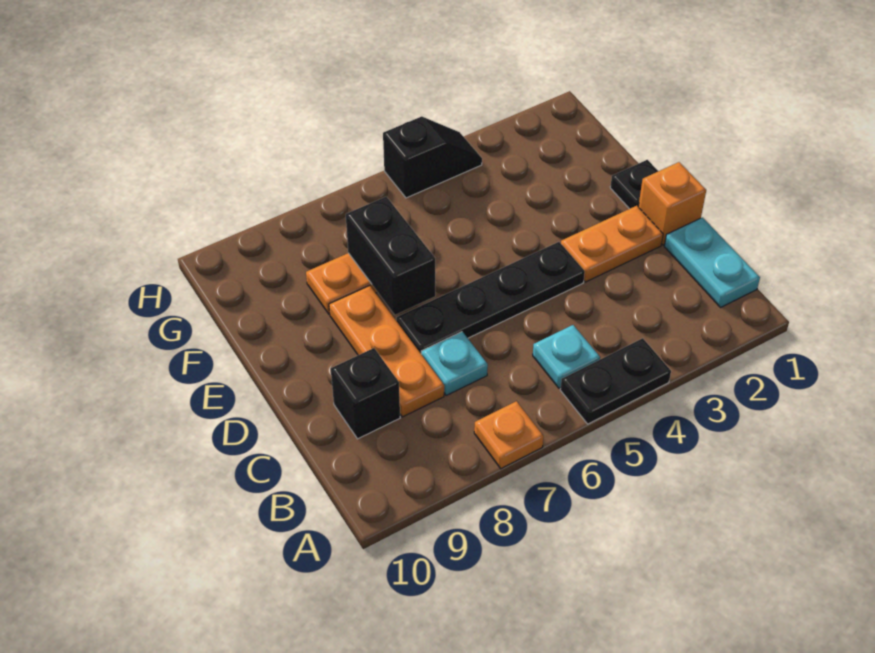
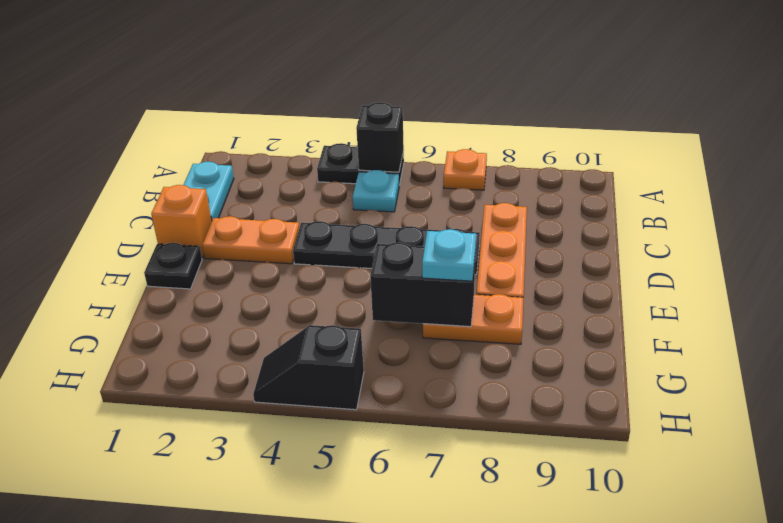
cyan 1x1 plate [421,332,488,395] -> cyan 1x1 plate moved to [422,229,476,281]
black 1x1 brick [331,348,400,439] -> black 1x1 brick moved to [356,102,404,172]
black 1x2 brick [346,197,435,315] -> black 1x2 brick turned to [370,243,475,327]

